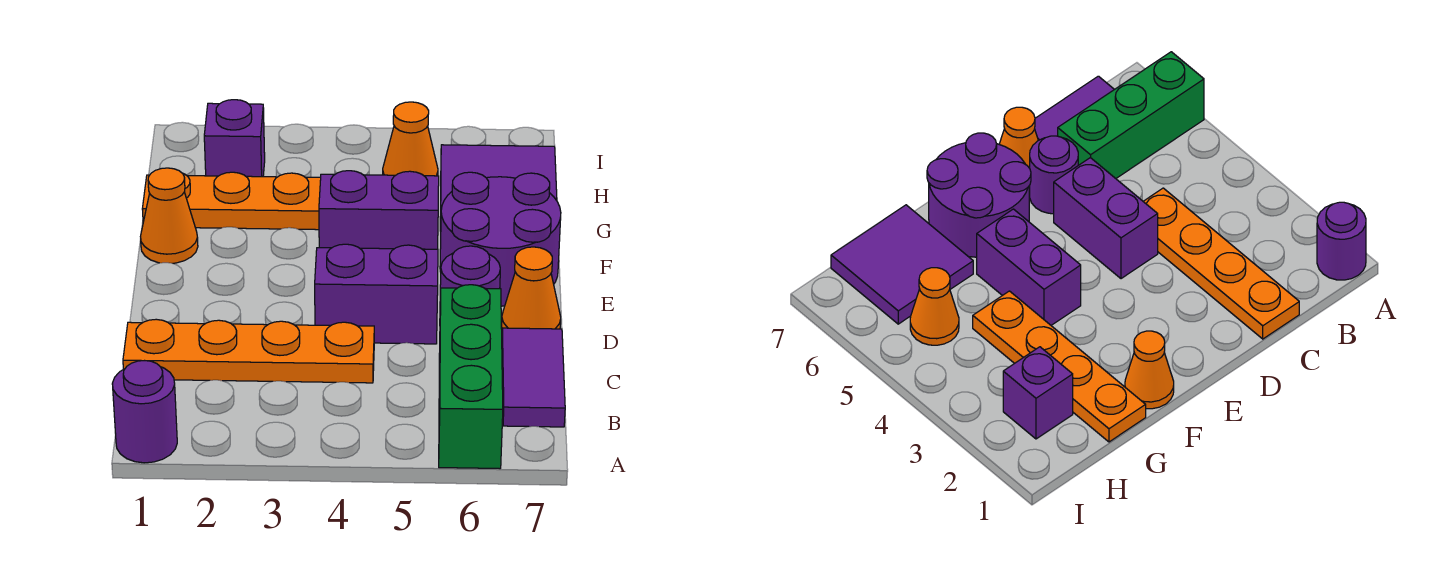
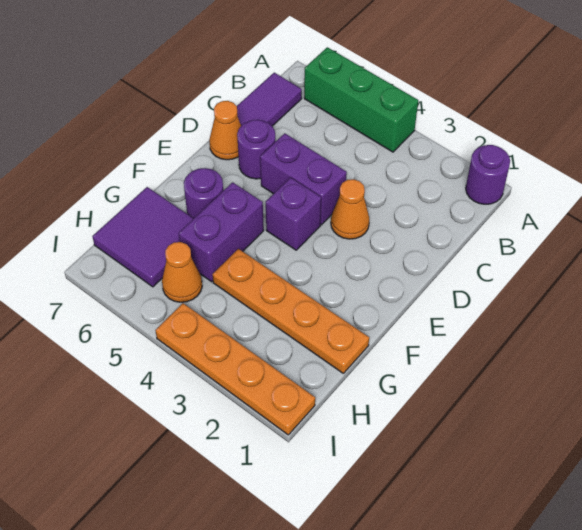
green 1x3 brick [439,285,503,469] -> green 1x3 brick turned to [304,47,418,152]
orange 1x4 plate [123,319,374,383] -> orange 1x4 plate moved to [155,303,315,435]
purple 2x2 round brick [440,172,561,306] -> purple 1x1 round brick [184,168,223,218]
orange 1x1 cone [140,168,198,263] -> orange 1x1 cone moved to [331,179,369,239]
purple 1x2 brick [319,171,439,249] -> purple 1x2 brick turned to [179,182,264,282]
purple 1x1 brick [204,100,265,177] -> purple 1x1 brick moved to [266,178,321,250]

